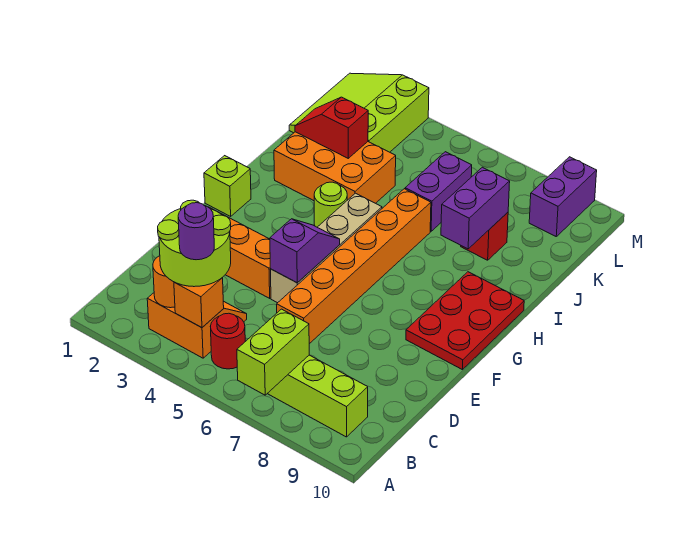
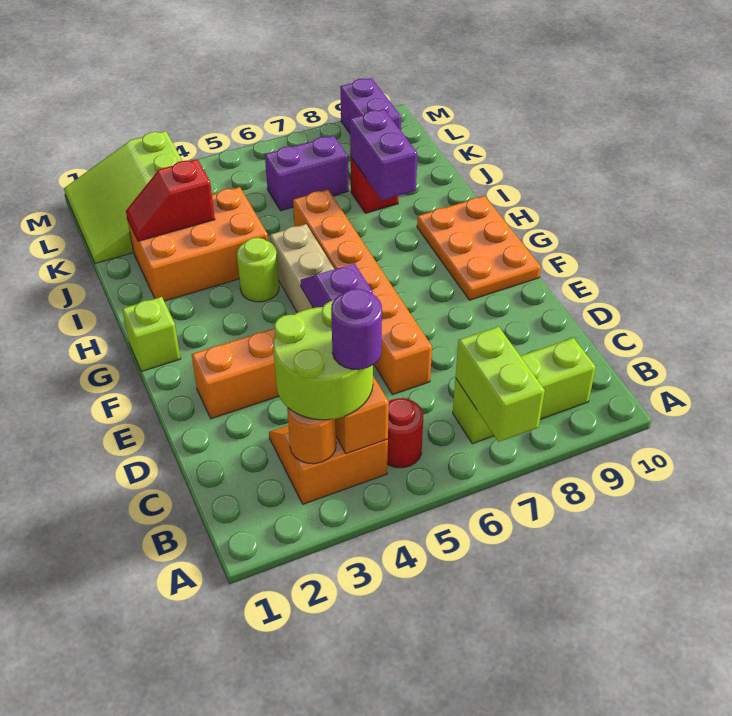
red 2x3 plate [406,272,524,369] -> orange 2x3 plate [417,196,541,300]
purple 1x2 brick [405,152,472,231] -> purple 1x2 brick turned to [265,136,349,211]

